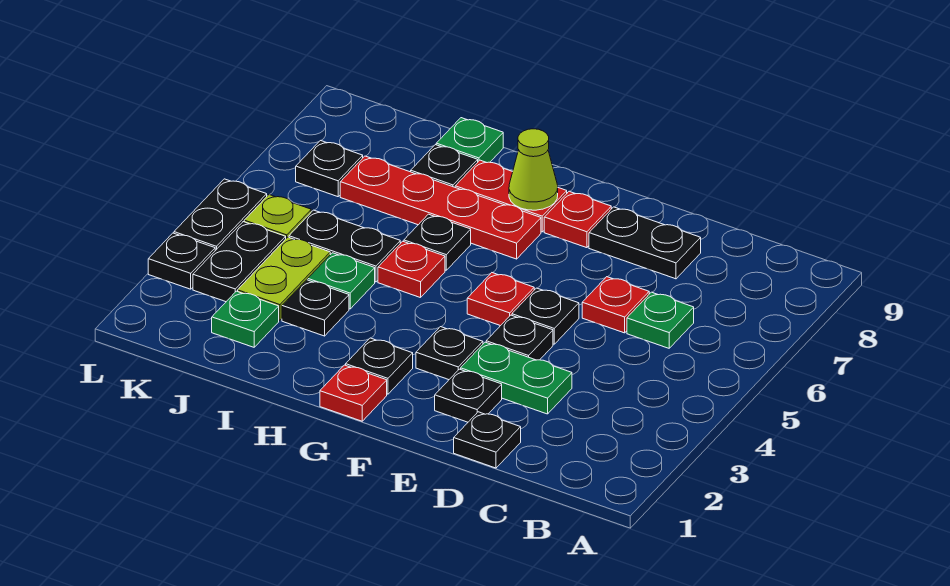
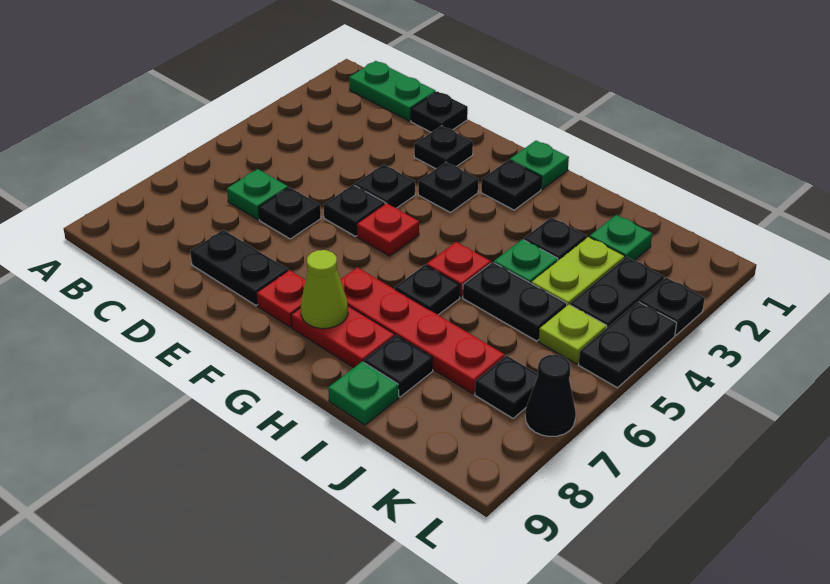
green 1x2 plate [461,342,572,414] -> green 1x2 plate moved to [349,61,436,121]
red 1x1 plate [582,277,649,333] -> black 1x1 plate [258,187,321,239]
red 1x1 plate [320,365,387,421] -> green 1x1 plate [510,141,569,189]
none -> black 1x1 cone [525,355,576,437]

